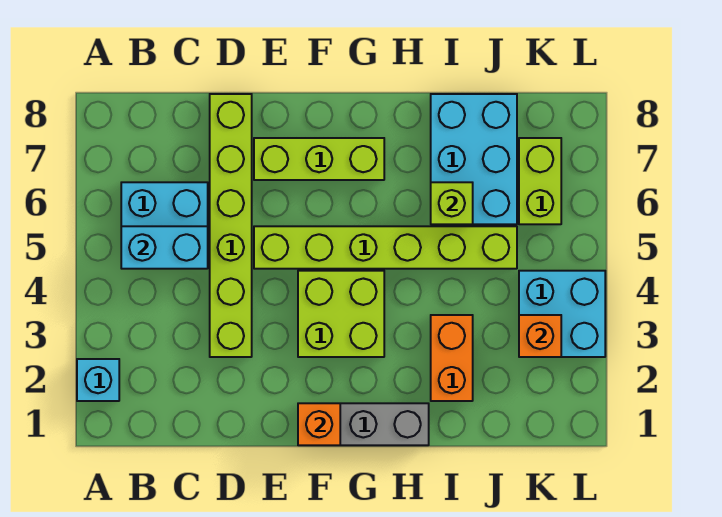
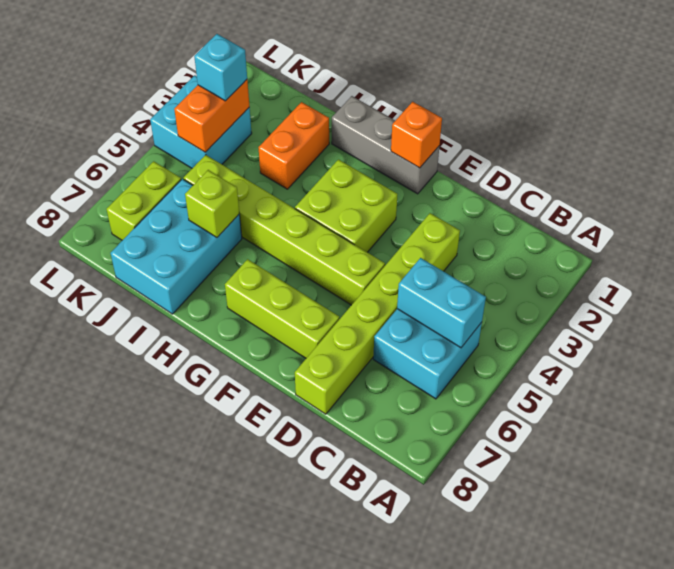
cyan 1x1 brick [77,359,119,401] -> cyan 1x1 brick moved to [194,34,247,101]
orange 1x1 brick [519,315,561,357] -> orange 1x2 brick [174,80,250,152]

